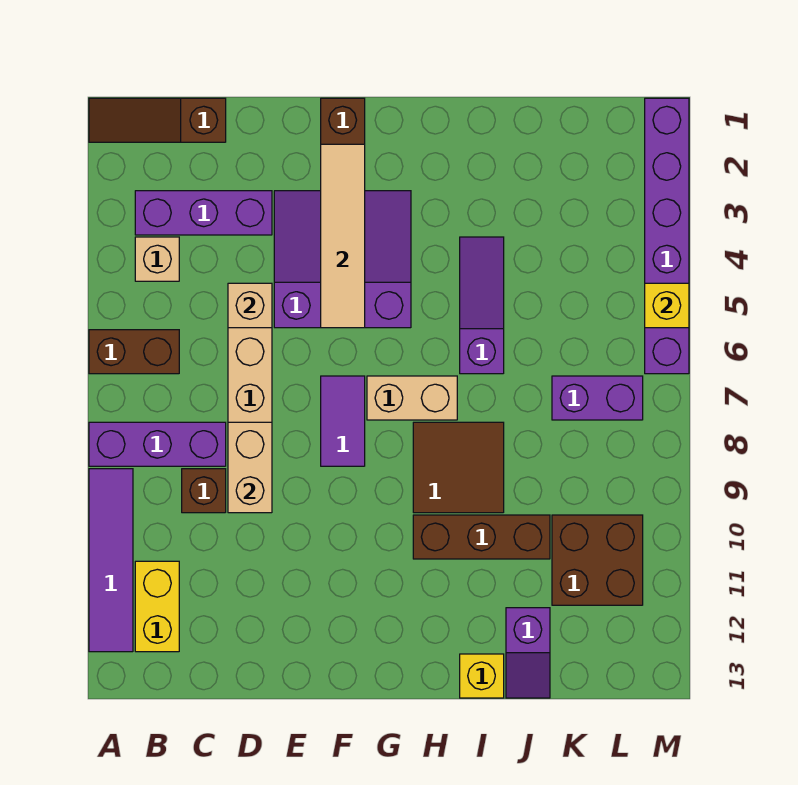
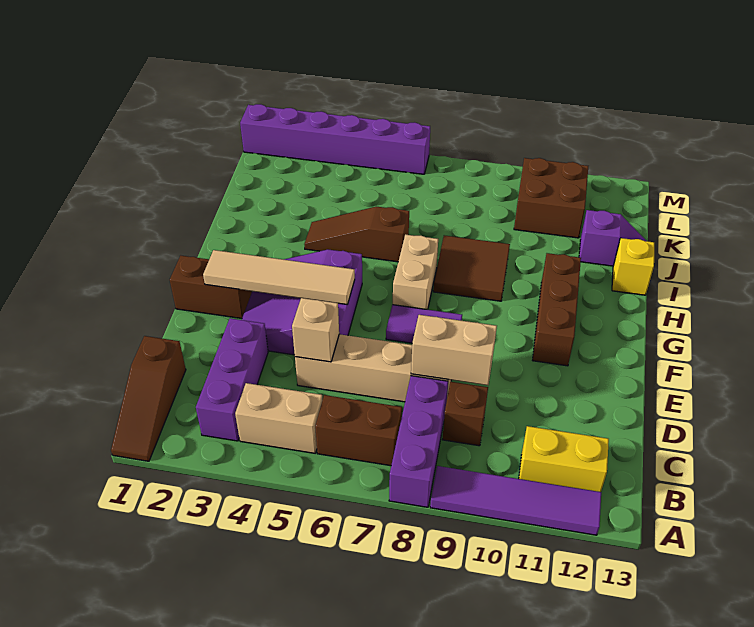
brown 1x2 brick [89,330,179,374] -> brown 1x2 brick turned to [315,395,402,466]
tan 1x1 brick [135,237,179,281] -> tan 1x2 brick [235,383,322,453]
brown 1x3 brick [413,515,550,559] -> brown 1x3 brick moved to [533,253,581,366]
purple 1x3 slope [460,237,504,374] -> brown 1x3 slope [304,207,409,262]
purple 1x2 brick [552,376,643,420] -> none
yellow 1x1 brick [645,283,689,328] -> none

